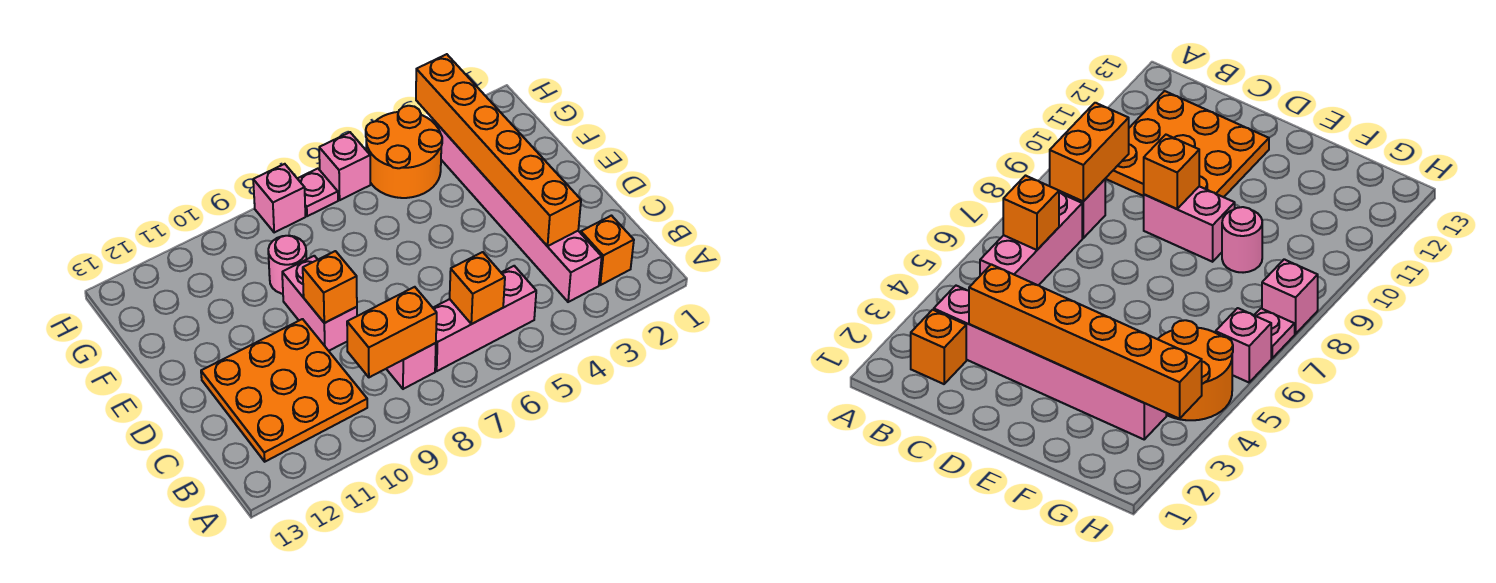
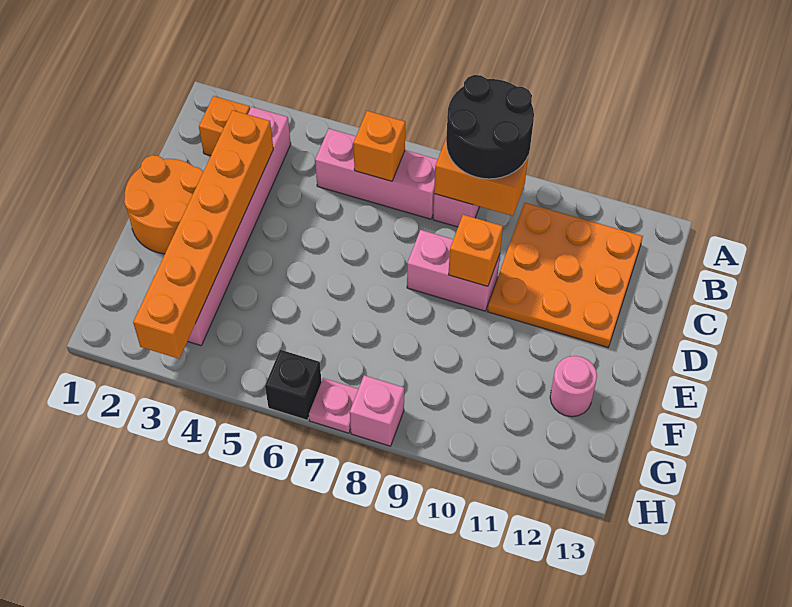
none -> black 2x2 round brick [446,75,534,179]
pink 1x2 brick [282,256,357,351] -> pink 1x2 brick turned to [407,230,500,311]
pink 1x1 round brick [268,236,306,294] -> pink 1x1 round brick moved to [550,356,597,417]
orange 2x2 round brick [366,106,442,198] -> orange 2x2 round brick moved to [124,155,203,254]
pink 1x1 brick [319,132,370,200] -> black 1x1 brick [265,350,322,420]

